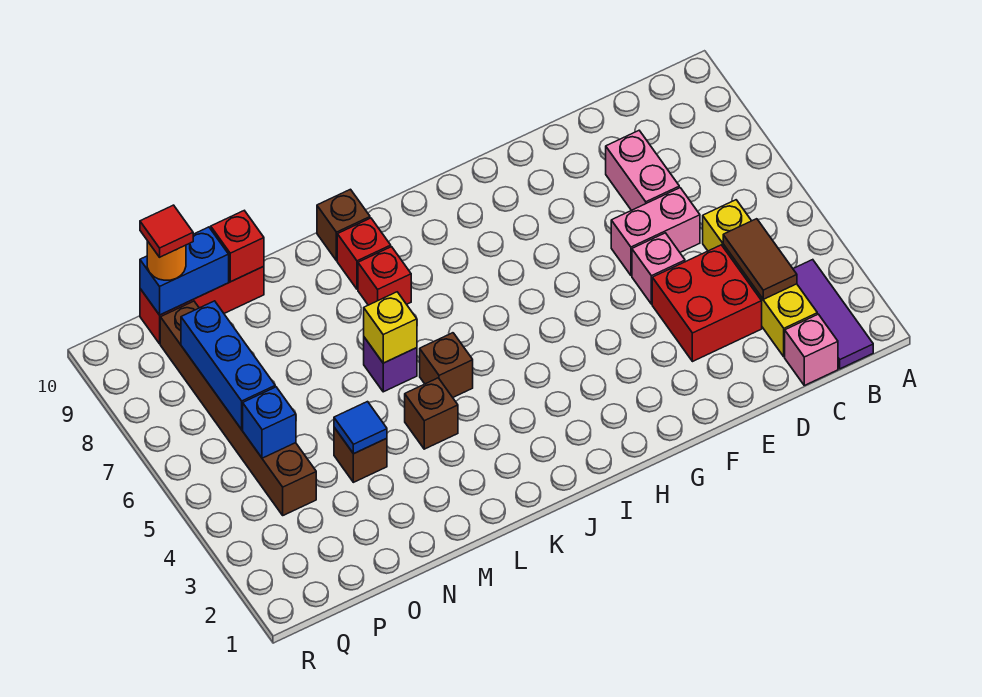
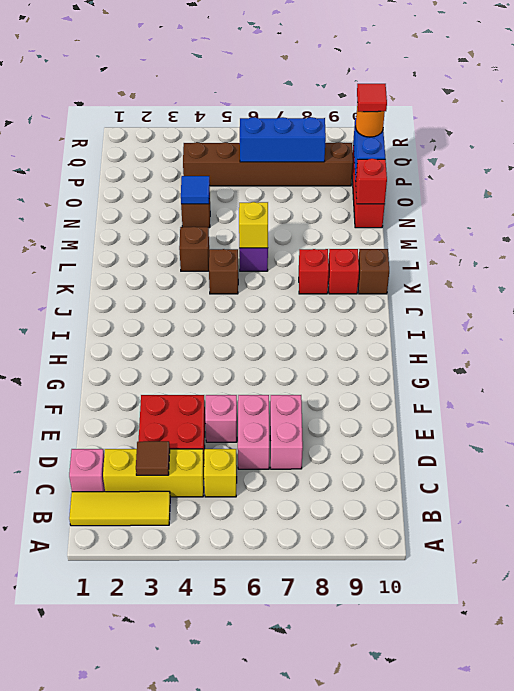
purple 1x3 tile [793,260,873,369] -> yellow 1x3 tile [69,491,170,526]
brown 1x2 tile [723,219,797,299] -> brown 1x1 tile [136,441,170,475]
pink 1x2 brick [606,131,679,210] -> pink 1x2 brick turned to [270,395,303,469]
blue 1x1 brick [243,387,296,458] -> none

